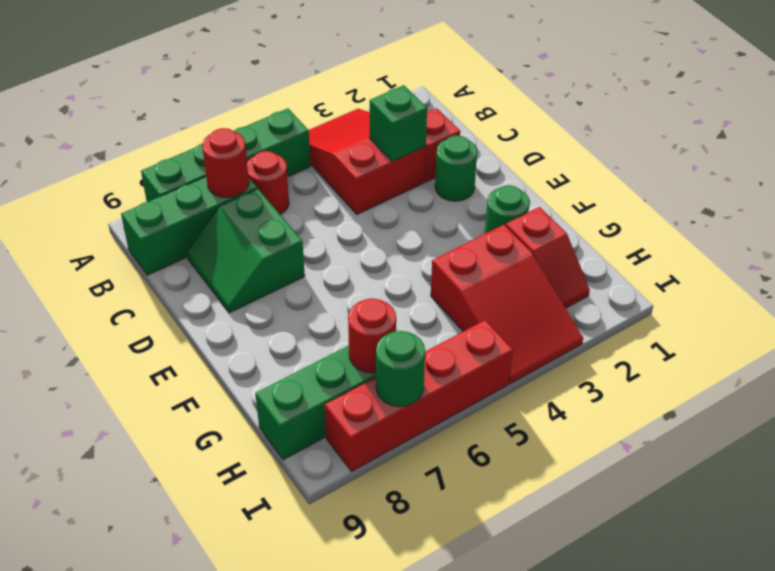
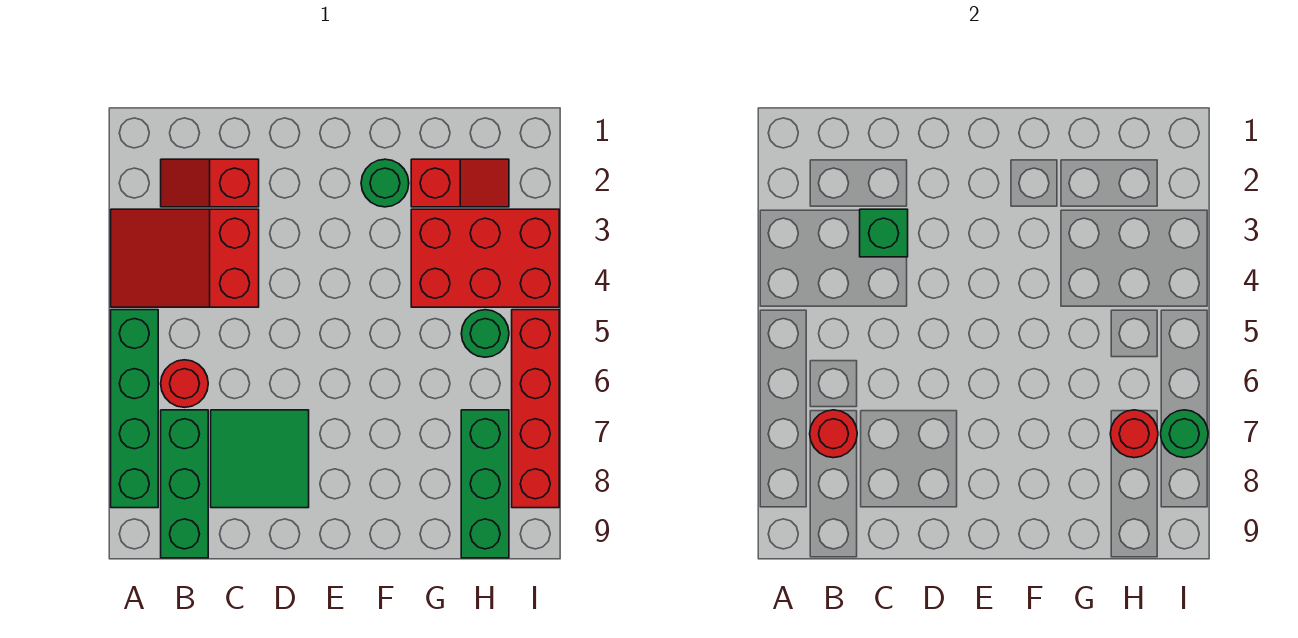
green 2x2 slope [187,189,305,313] -> green 2x2 tile [211,410,309,508]
green 1x1 round brick [435,136,477,201] -> green 1x1 round brick moved to [461,310,509,357]
red 2x3 slope [431,225,583,383] -> red 2x3 brick [411,209,559,307]

